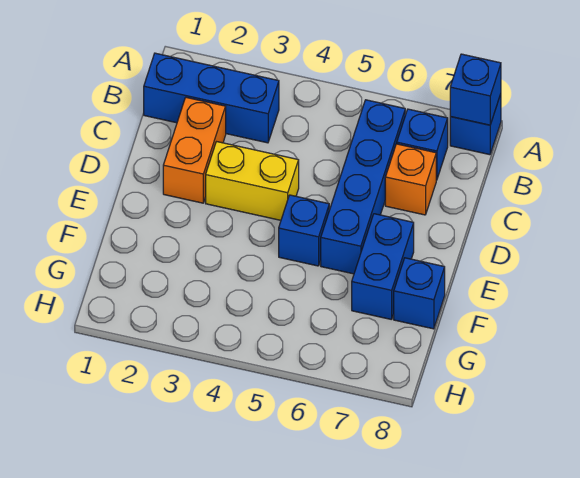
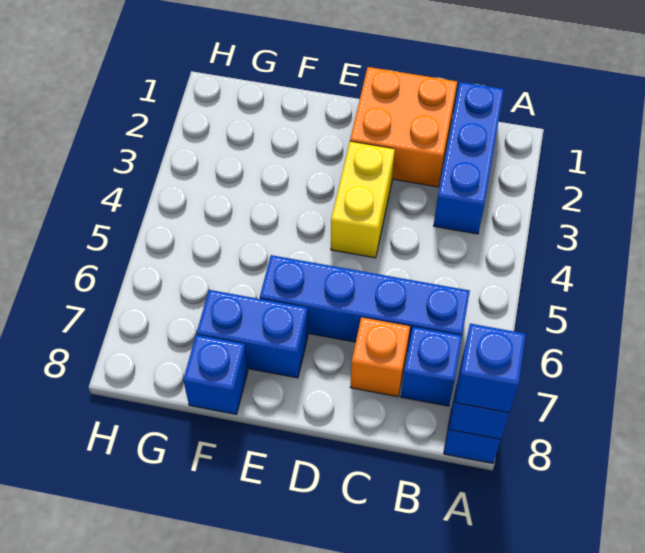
orange 1x2 brick [163,97,226,203] -> orange 2x2 brick [350,67,457,187]
blue 1x1 brick [279,195,329,266] -> blue 1x1 brick moved to [455,324,526,413]

